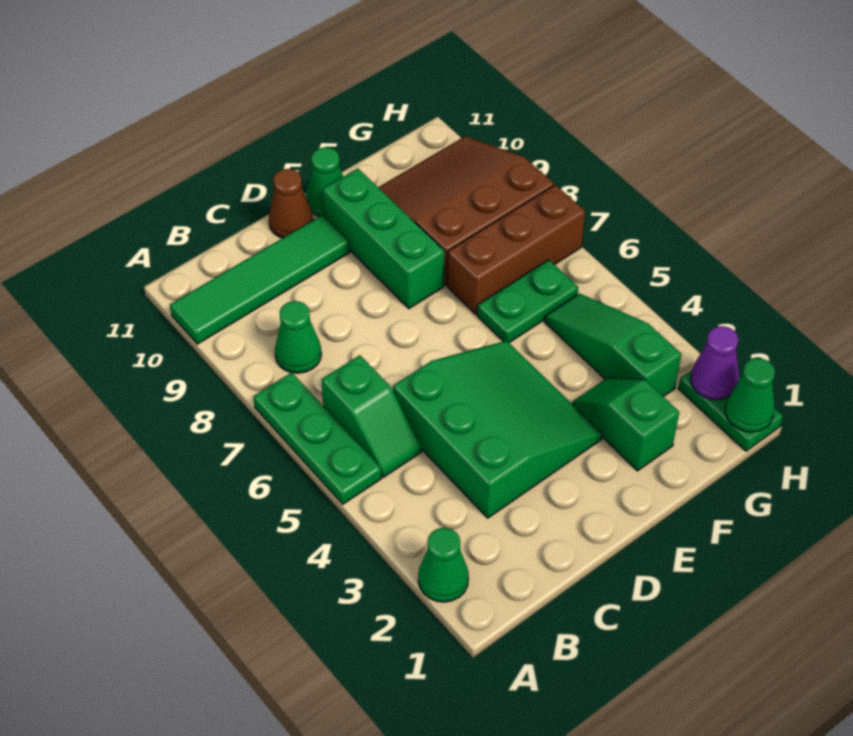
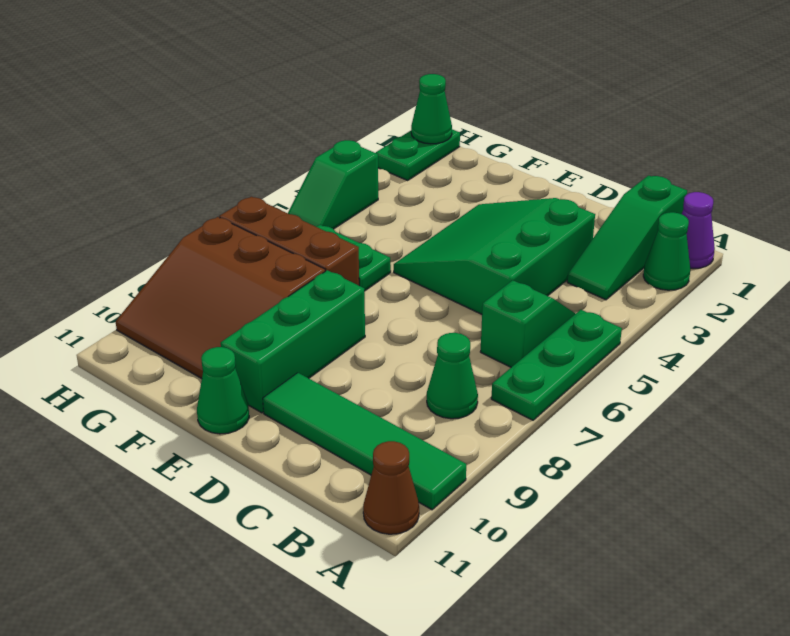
brown 1x1 cone [269,169,313,238] -> brown 1x1 cone moved to [363,441,419,534]
green 1x2 slope [572,378,679,471] -> green 1x2 slope moved to [288,140,378,229]
green 1x3 slope [545,294,681,397] -> green 1x3 slope moved to [567,175,687,300]
purple 1x1 cone [691,326,739,400] -> purple 1x1 cone moved to [682,192,715,268]

